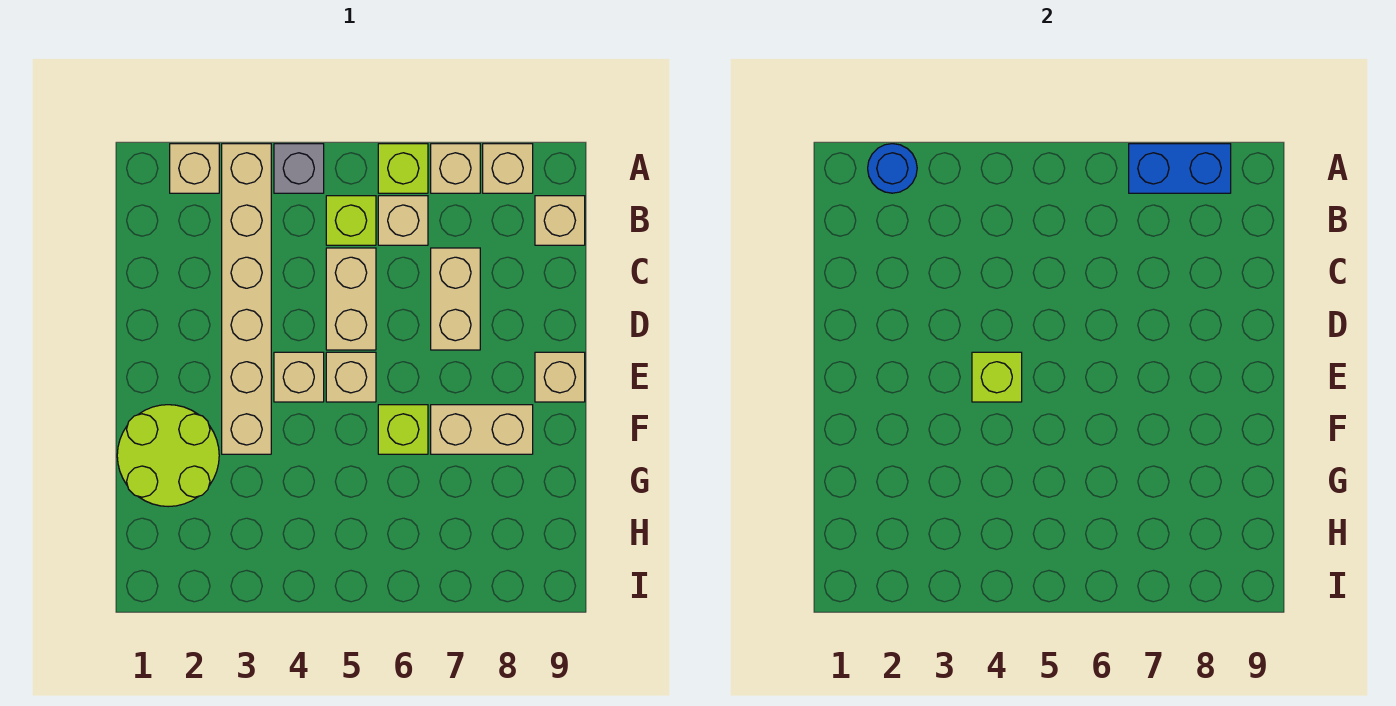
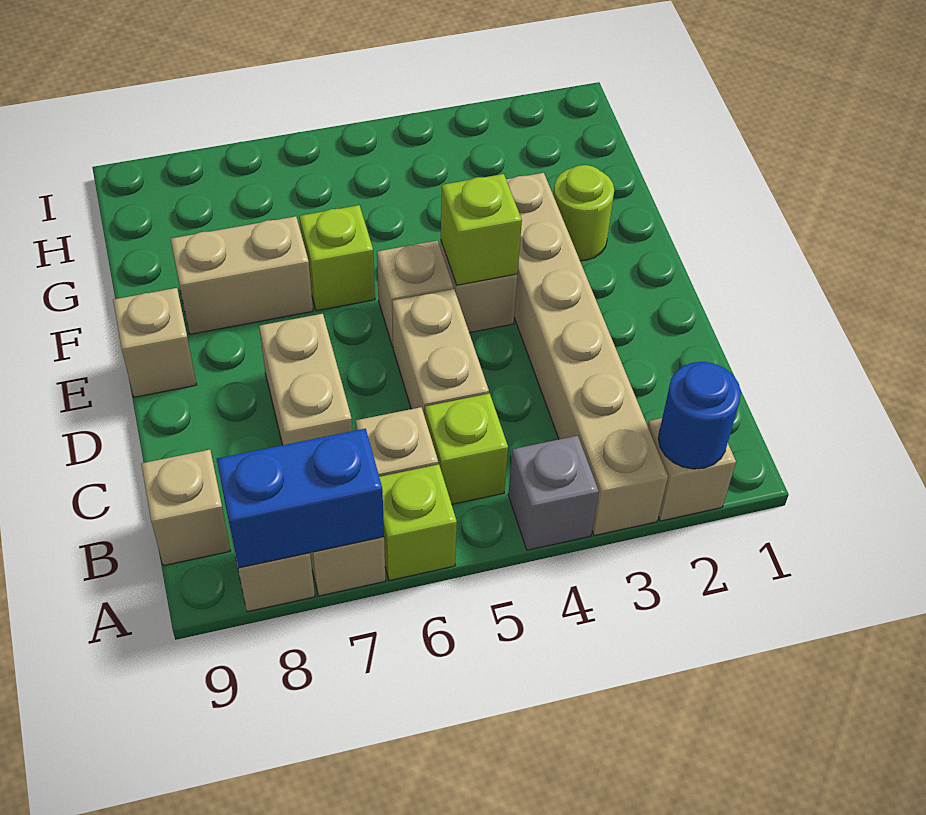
lime 2x2 round brick [117,405,219,507] -> lime 1x1 round brick [553,165,614,261]

